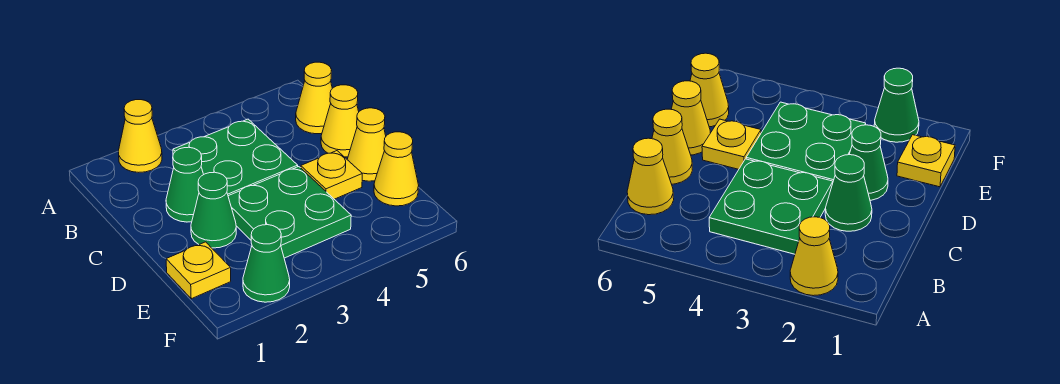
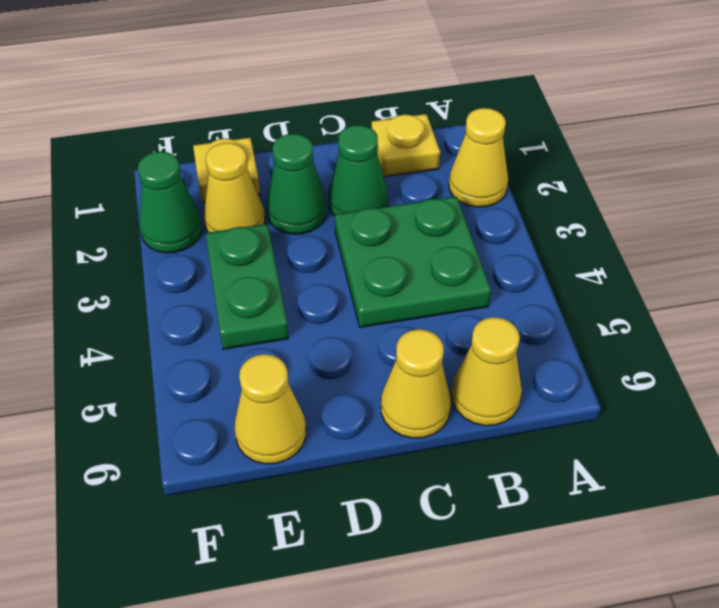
green 2x2 plate [228,167,351,258] -> green 1x2 plate [206,224,289,349]
yellow 1x1 plate [300,151,362,199] -> yellow 1x1 plate moved to [371,114,440,177]
yellow 1x1 cone [347,108,386,181] -> yellow 1x1 cone moved to [204,143,265,232]

